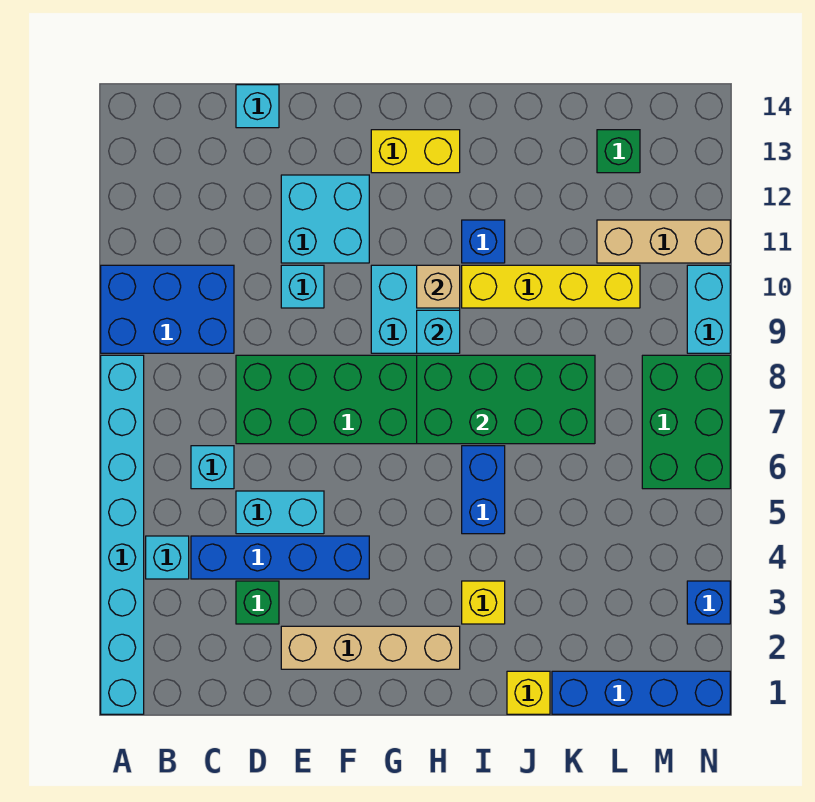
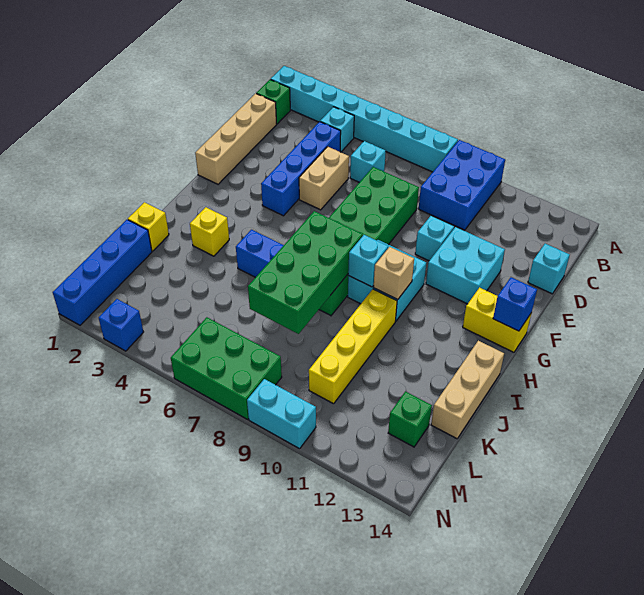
green 1x1 brick [236,581,279,624] -> green 1x1 brick moved to [256,79,290,124]
cyan 1x2 brick [236,491,324,534] -> tan 1x2 brick [299,147,349,210]
tan 1x4 brick [281,626,460,669] -> tan 1x4 brick moved to [195,94,277,184]
yellow 1x2 brick [371,130,460,173] -> yellow 1x2 brick turned to [463,288,531,352]
blue 1x1 brick [462,220,505,263] -> blue 1x1 brick moved to [493,277,537,331]
tan 1x3 brick [597,220,730,263] -> tan 1x3 brick moved to [431,341,504,439]

